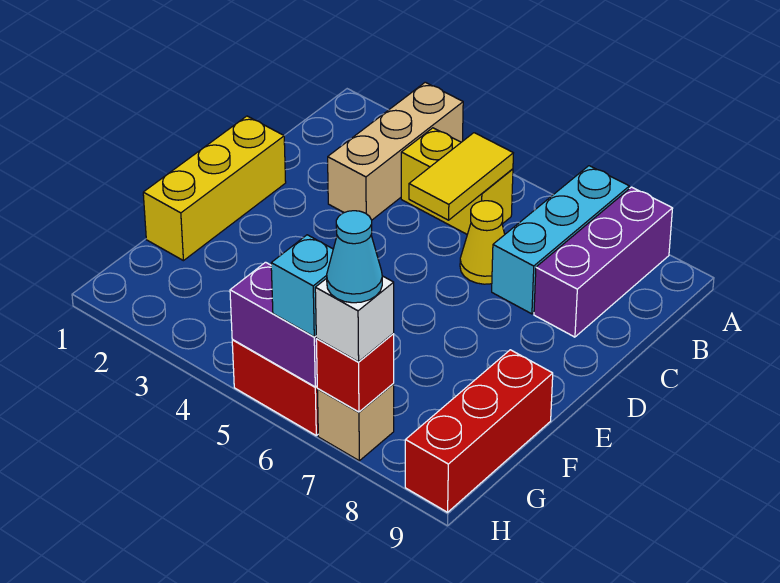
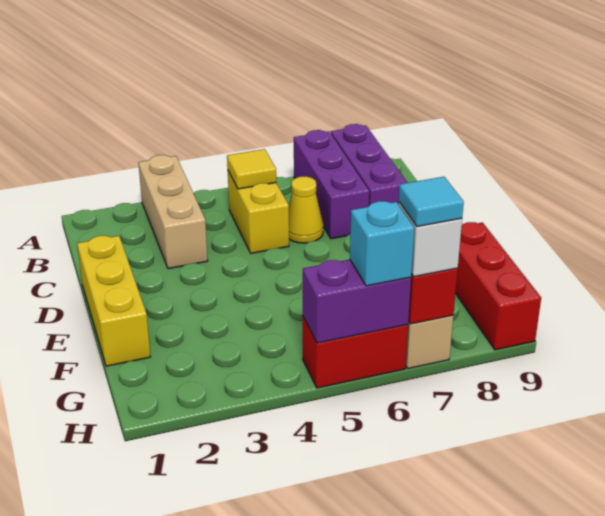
cyan 1x3 brick [492,166,629,314] -> purple 1x3 brick [294,130,369,239]
yellow 1x2 brick [401,128,513,234] -> yellow 1x2 brick turned to [228,171,289,253]
yellow 1x2 tile [409,133,513,220] -> yellow 1x1 tile [227,149,276,189]
cyan 1x1 cone [327,211,382,303] -> cyan 1x1 tile [399,177,464,227]

